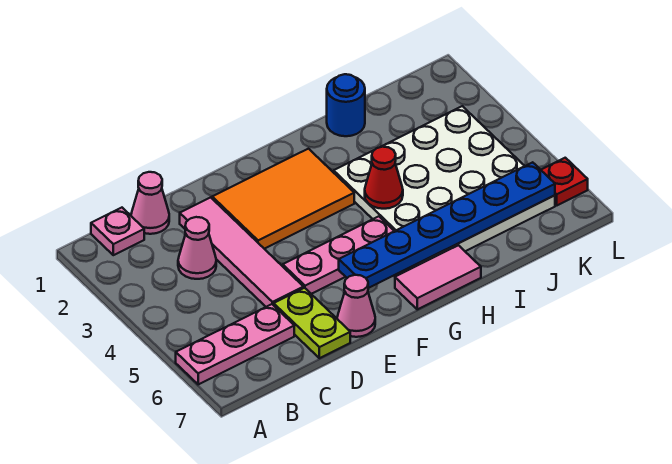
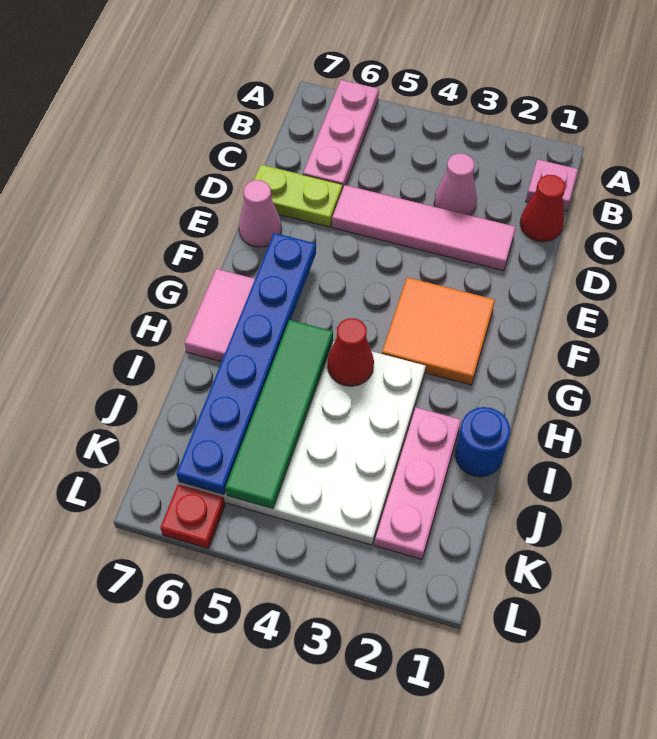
pink 1x1 cone [131,172,169,234] -> red 1x1 cone [520,175,565,242]
orange 2x3 tile [212,149,354,249] -> orange 2x2 tile [382,277,495,385]
pink 1x3 plate [283,216,394,294] -> pink 1x3 plate moved to [375,408,461,559]
none -> green 1x4 tile [225,320,333,509]

